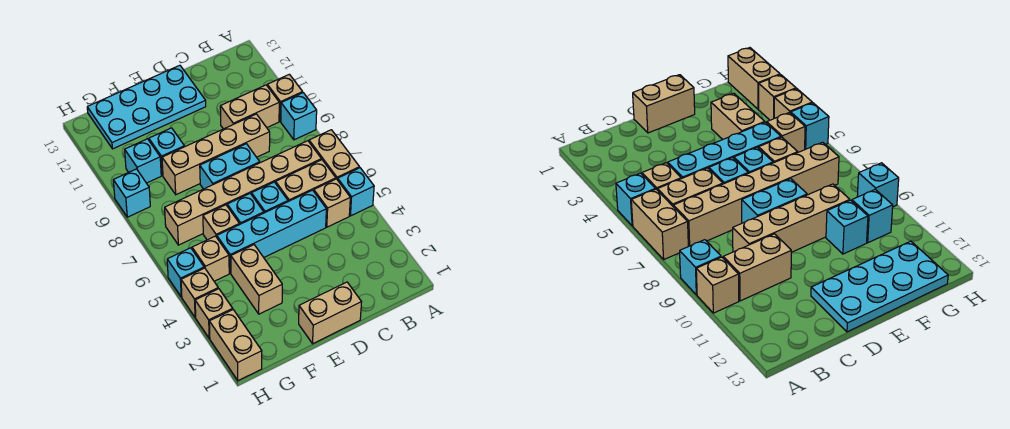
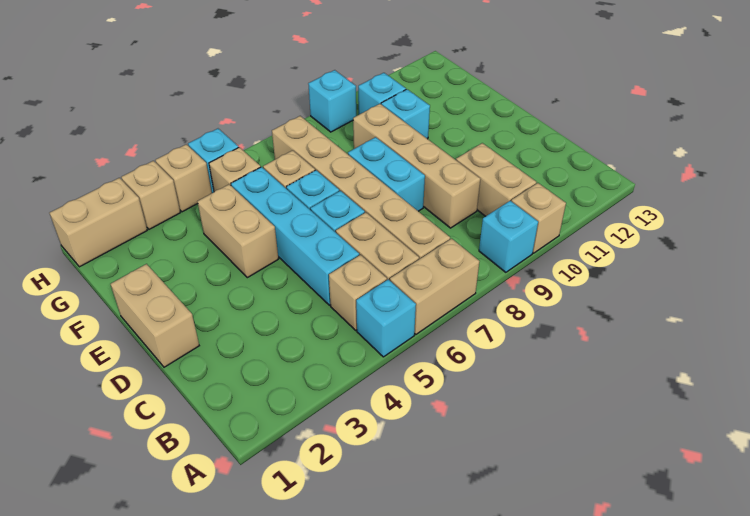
cyan 2x4 plate [87,65,206,149] -> none
tan 1x2 brick [231,245,282,314] -> tan 1x2 brick turned to [198,184,278,278]

